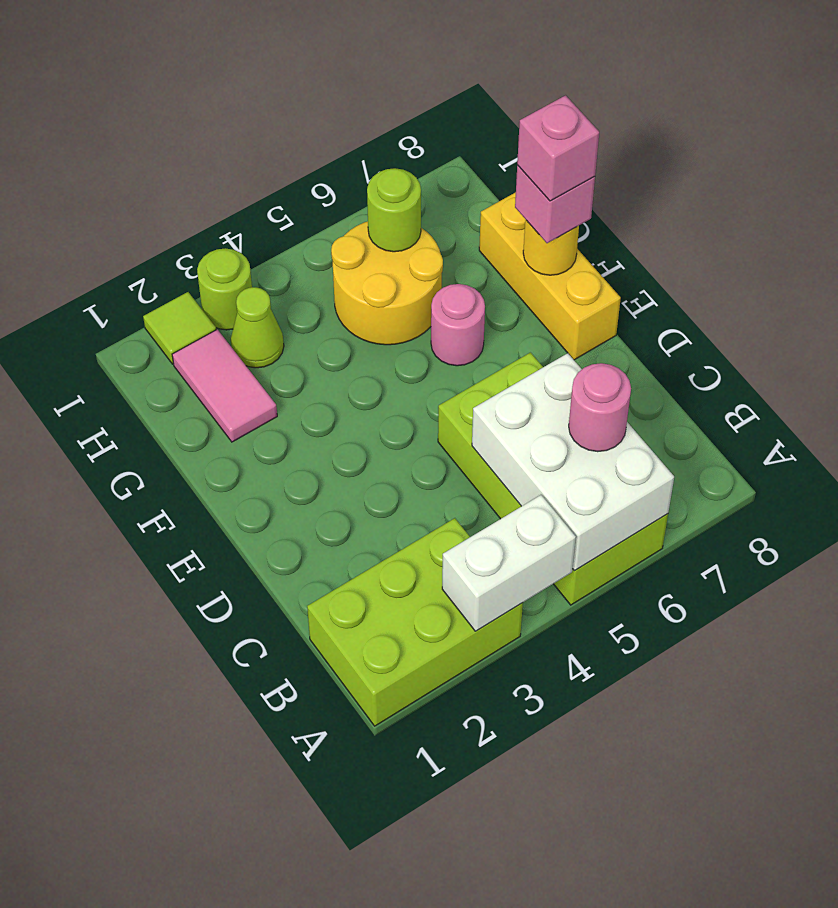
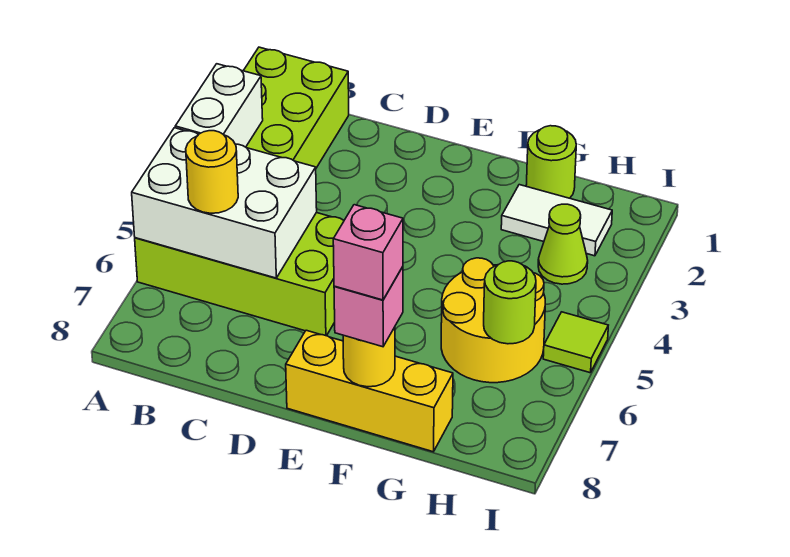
pink 1x1 round brick [569,363,631,452] -> yellow 1x1 round brick [186,131,238,213]
pink 1x1 round brick [431,284,485,366] -> none
pink 1x2 tile [172,329,277,442] -> white 1x2 tile [501,185,612,256]
lime 1x1 tile [143,292,216,364] -> lime 1x1 tile moved to [543,312,608,373]
lime 1x1 round brick [197,248,252,330] -> lime 1x1 round brick moved to [526,126,576,198]

